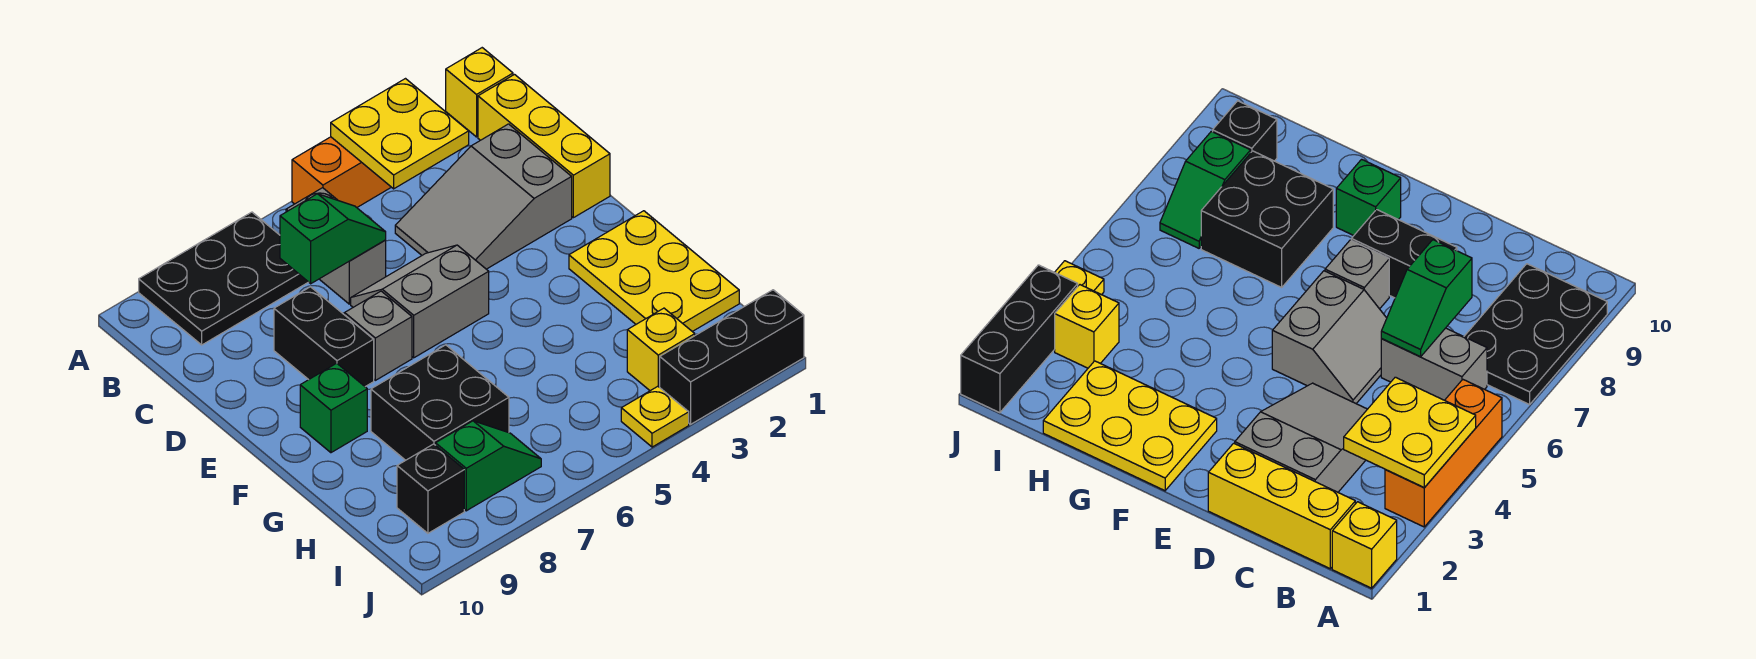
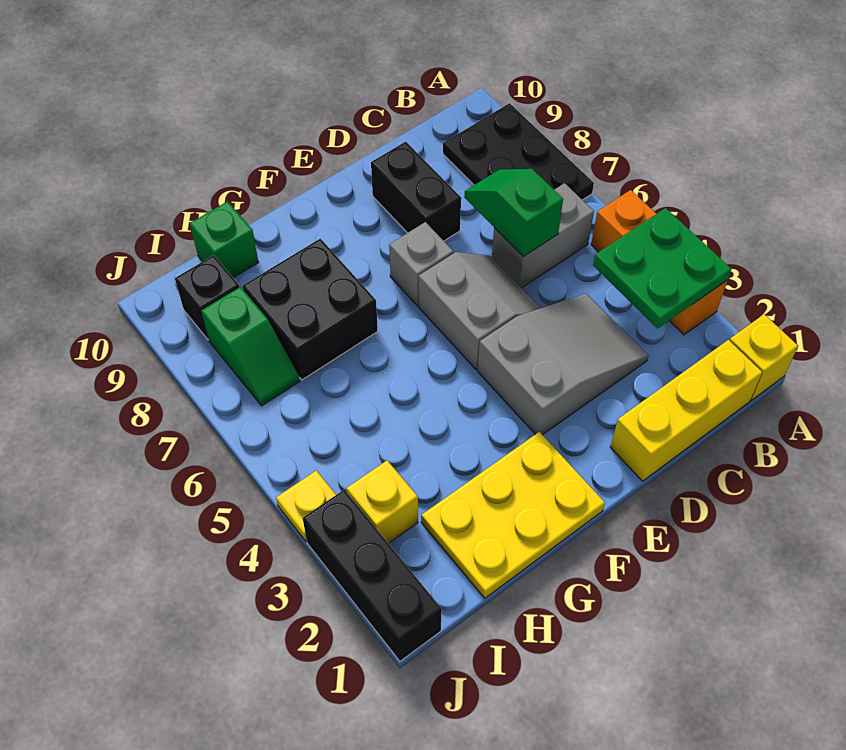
yellow 2x2 plate [331,79,469,189] -> green 2x2 plate [593,208,731,328]
grey 2x3 slope [395,124,572,269] -> grey 2x3 slope turned to [478,294,648,435]
green 1x2 slope [280,194,386,284] -> green 1x2 slope turned to [464,169,563,257]
black 1x2 brick [274,287,374,387] -> black 1x2 brick turned to [371,142,461,241]
green 1x1 brick [300,363,367,453] -> green 1x1 brick moved to [190,201,259,278]

